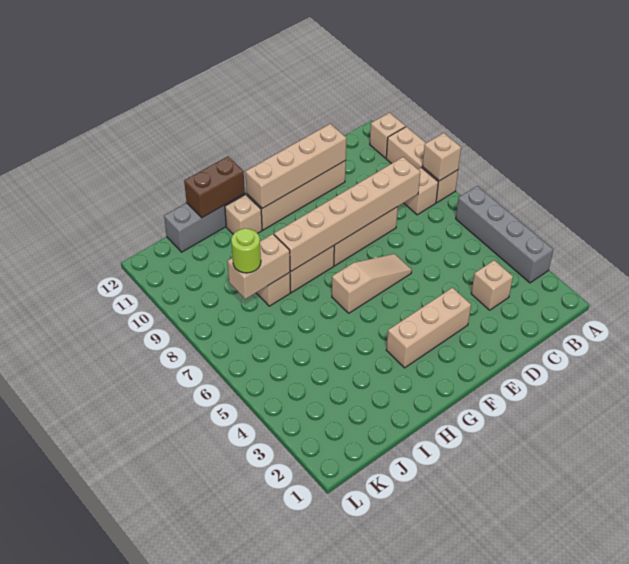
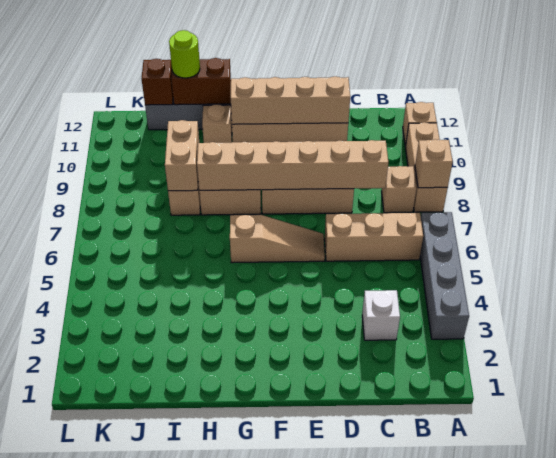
tan 1x1 brick [471,260,513,310] -> white 1x1 brick [362,290,400,340]
tan 1x3 brick [386,288,471,368] -> tan 1x3 brick moved to [325,213,423,261]
tan 1x2 brick [227,234,290,299] -> tan 1x2 brick turned to [165,120,199,191]
lime 1x1 round brick [231,228,261,273] -> lime 1x1 round brick moved to [169,30,200,78]
none -> brown 1x1 brick [141,59,173,105]

